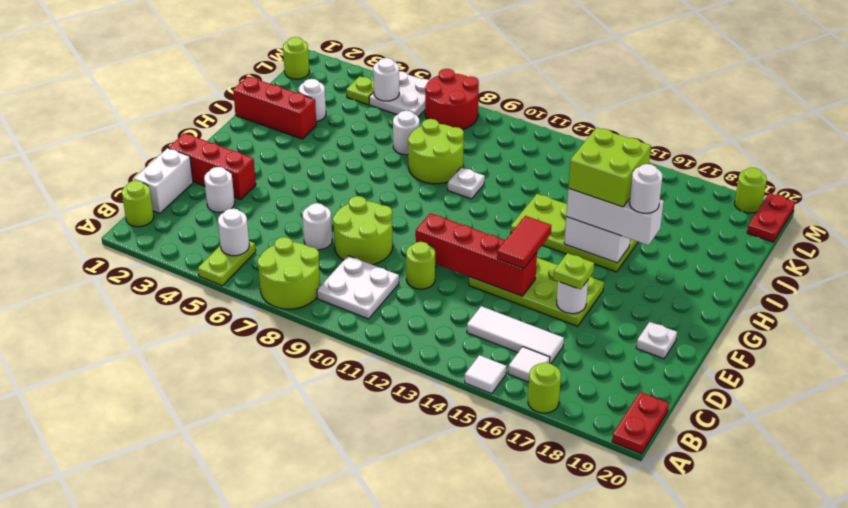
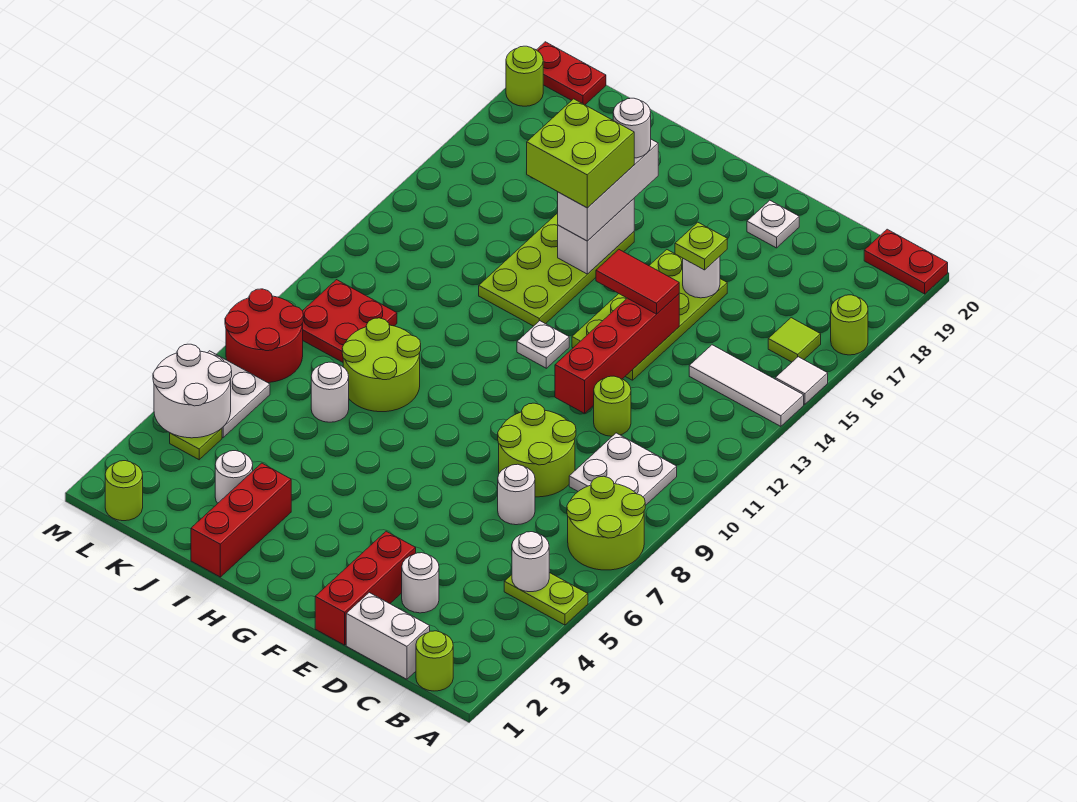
white 1x1 tile [508,347,550,382] -> lime 1x1 tile [768,318,821,362]
white 1x3 tile [467,306,564,364] -> white 1x3 tile turned to [689,345,804,426]
white 1x1 plate [448,168,485,199] -> white 1x1 plate moved to [517,321,569,368]
none -> red 2x2 plate [303,280,397,362]
white 1x1 round brick [373,58,399,101] -> white 2x2 round brick [153,344,232,438]

